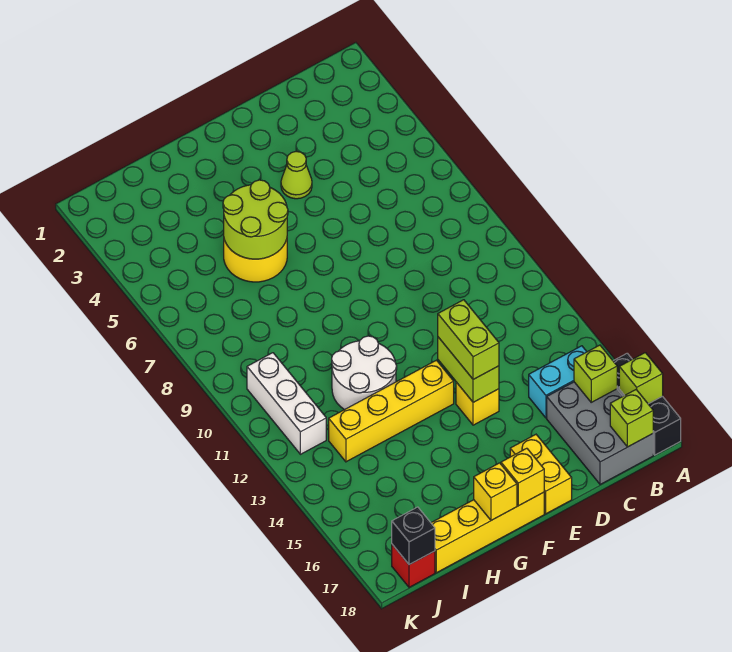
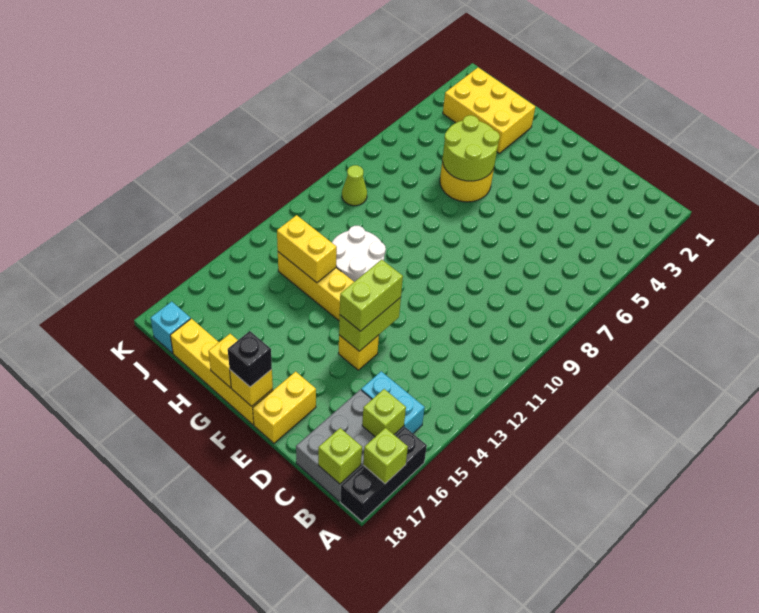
lime 1x1 cone [281,151,312,199] -> lime 1x1 cone moved to [342,165,367,206]
none -> yellow 2x3 brick [443,68,535,153]
none -> yellow 1x2 brick [277,215,337,283]
white 1x3 brick [247,353,326,454] -> none
red 1x1 brick [392,544,435,587] -> cyan 1x1 brick [151,301,191,353]
black 1x1 brick [392,507,435,565] -> black 1x1 brick moved to [228,331,272,387]

